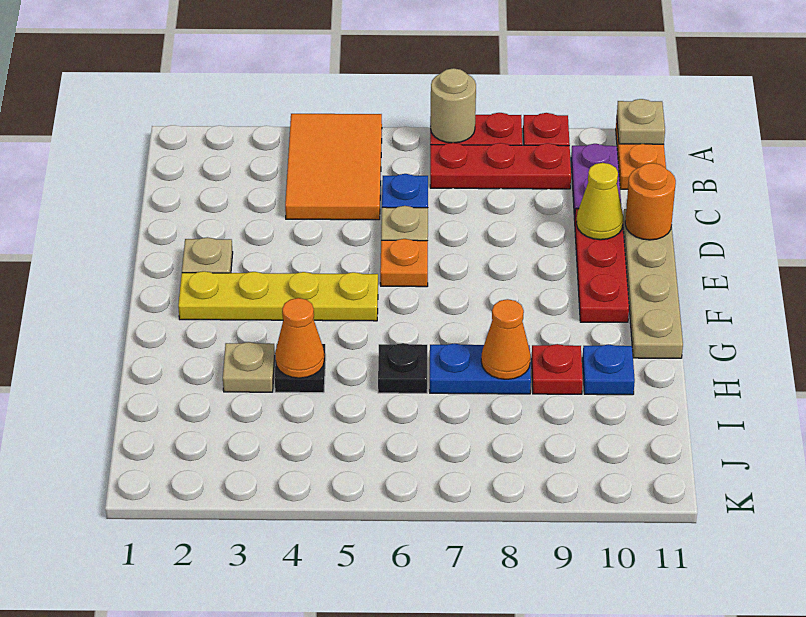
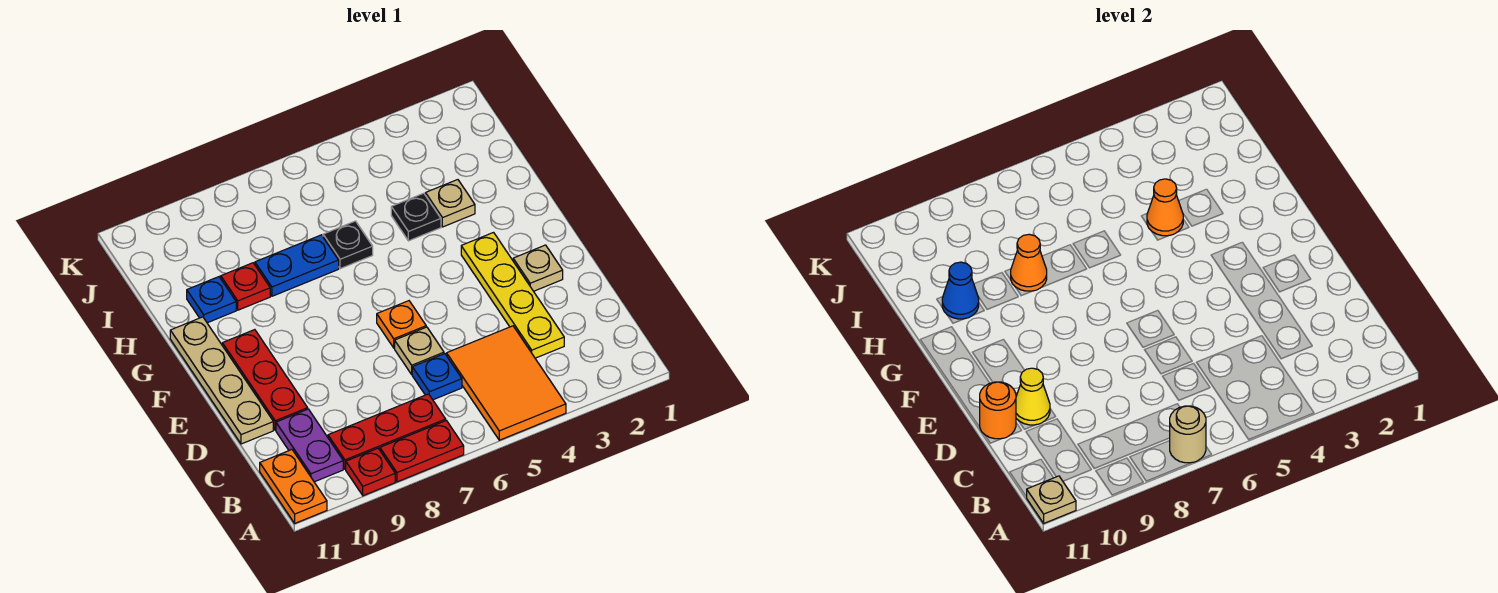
yellow 1x4 plate [178,271,378,321] -> yellow 1x4 plate turned to [461,233,564,358]
none -> blue 1x1 cone [942,262,979,319]

